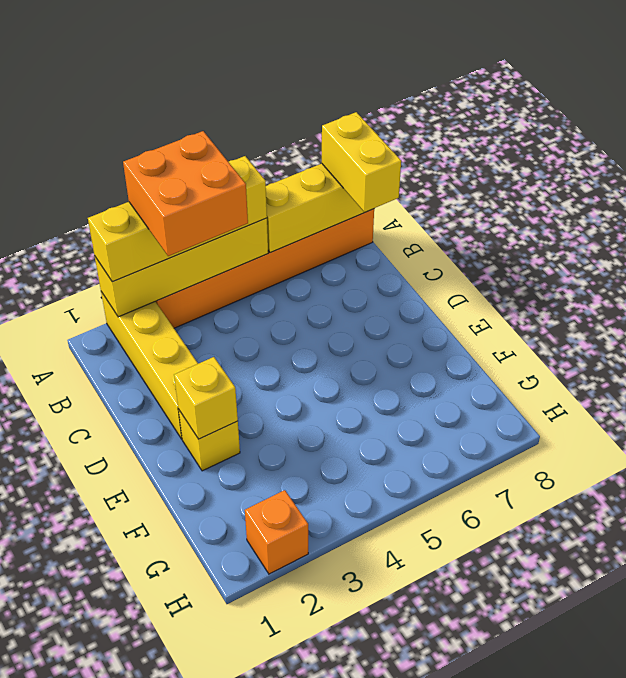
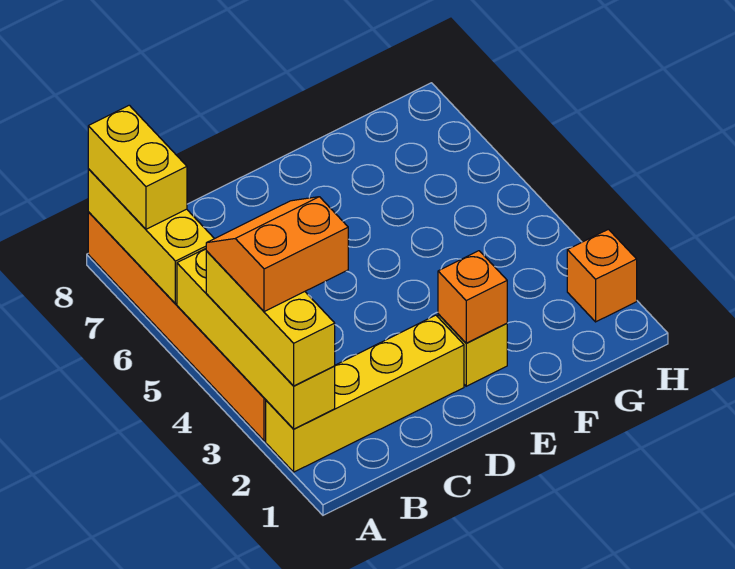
yellow 1x4 brick [88,156,267,282] -> yellow 1x3 brick [206,251,335,386]
orange 2x2 brick [123,131,248,256] -> orange 2x2 slope [206,197,348,312]
yellow 1x2 brick [322,112,401,212] -> yellow 1x2 brick turned to [88,105,187,229]
yellow 1x1 brick [174,357,238,439] -> orange 1x1 brick [438,251,507,343]

